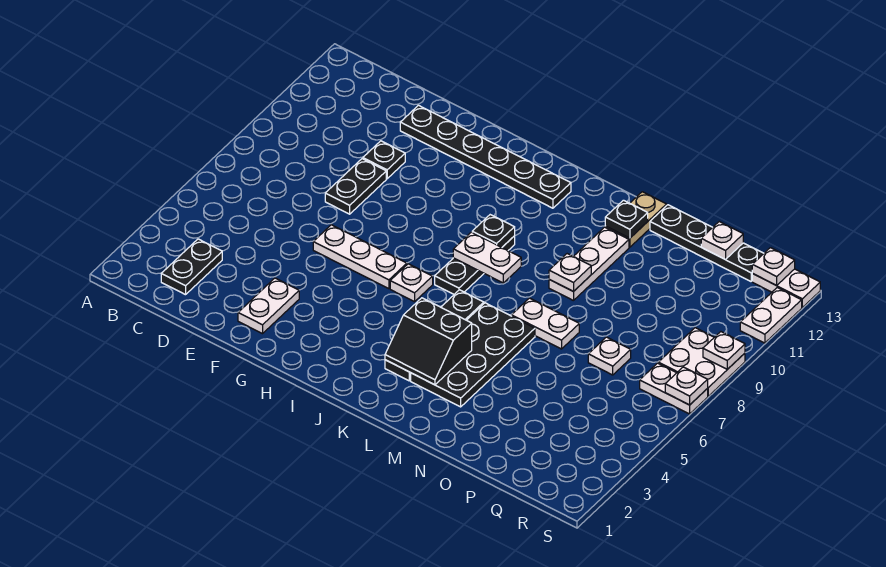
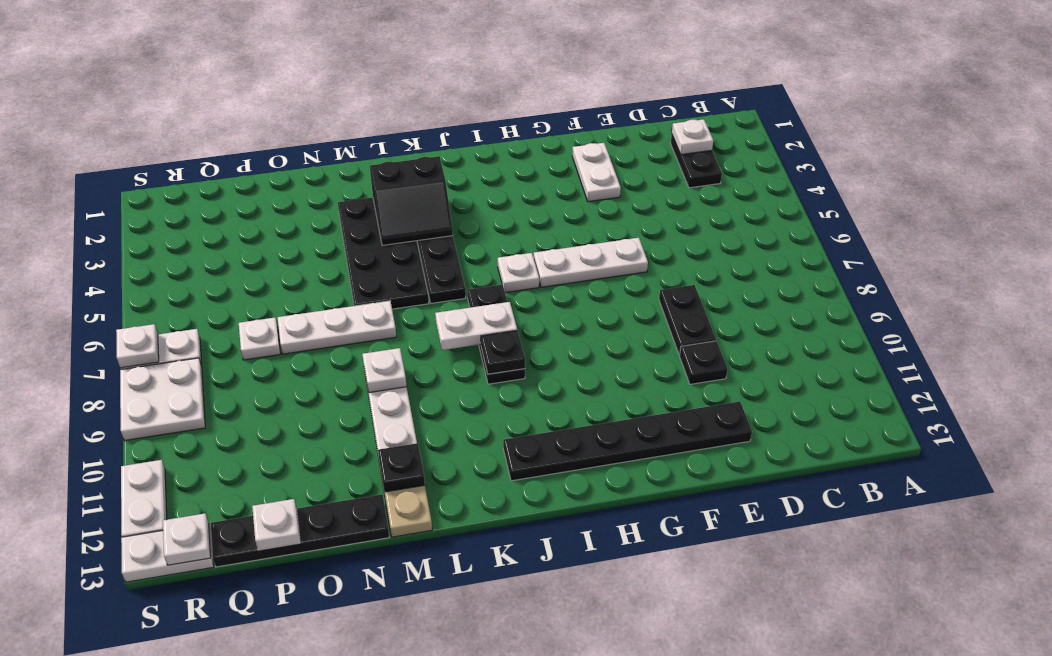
black 2x2 slope [385,298,472,385] -> black 2x2 slope turned to [370,156,453,245]
white 1x2 plate [512,298,579,349] -> white 1x3 plate [278,301,396,354]
white 1x1 plate [703,332,745,369] -> white 1x1 plate moved to [672,119,713,155]

